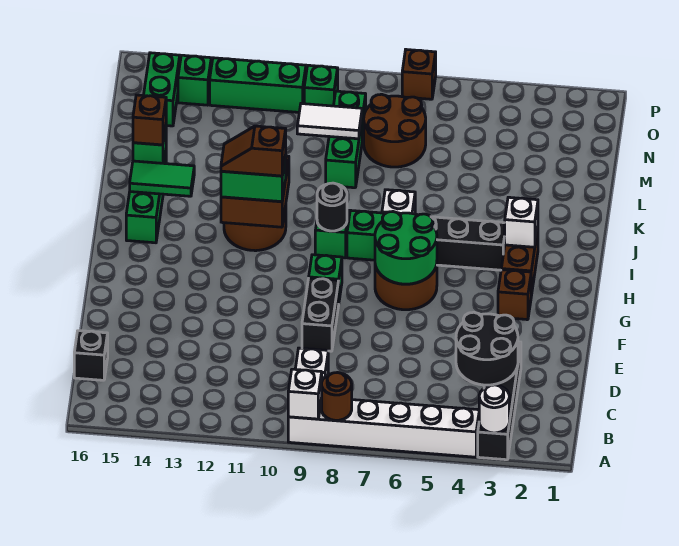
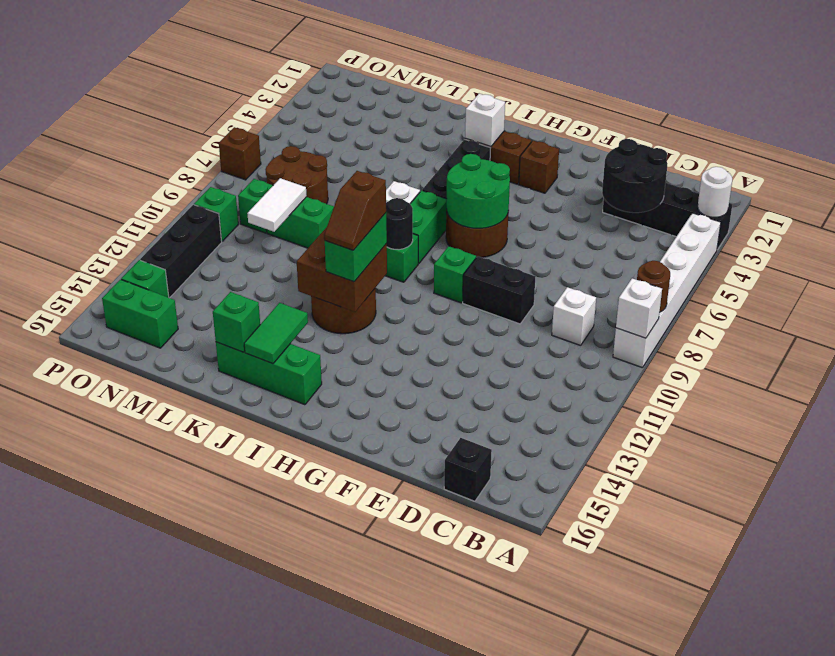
brown 1x1 brick [133,95,166,145] -> none
green 1x3 brick [210,58,306,112] -> black 1x3 brick [140,205,222,298]

